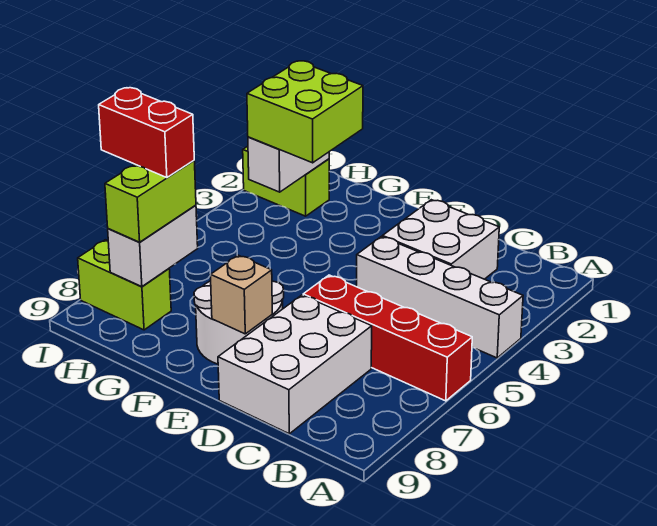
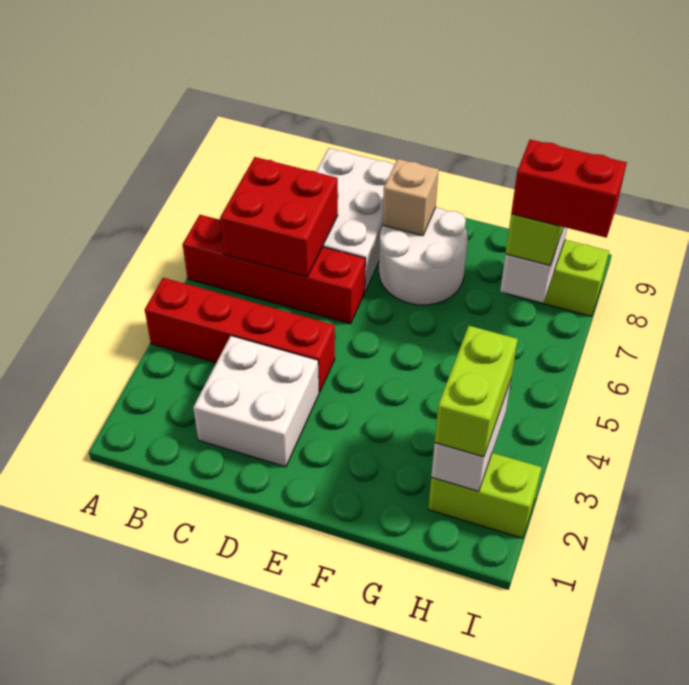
white 1x4 brick [356,237,523,358] -> red 1x4 brick [145,278,335,392]
none -> red 2x2 brick [220,157,338,277]
lime 2x2 brick [247,61,363,163] -> lime 1x2 brick [435,326,518,457]

